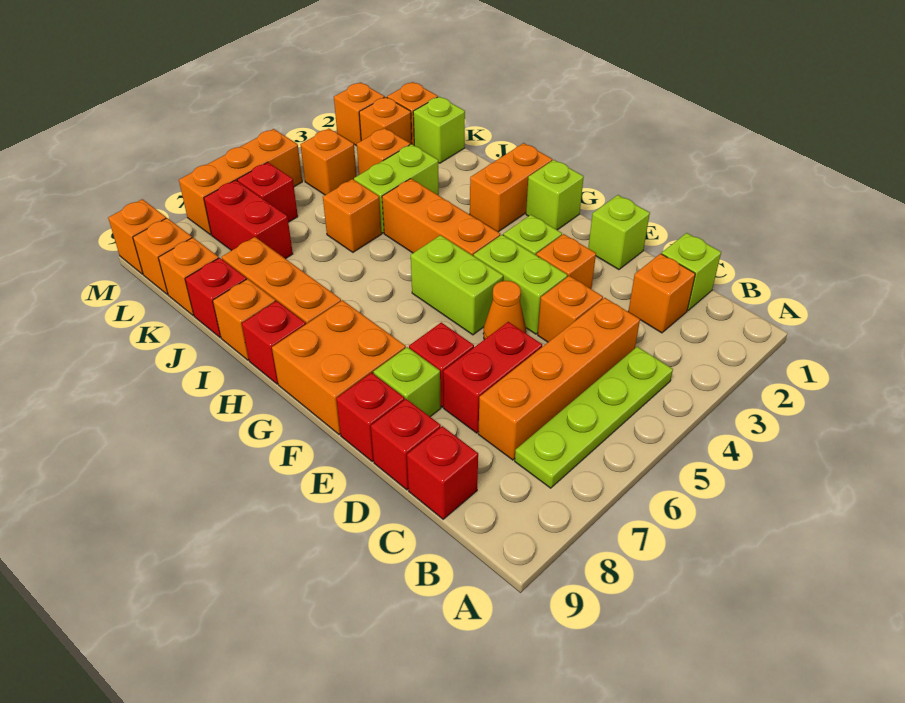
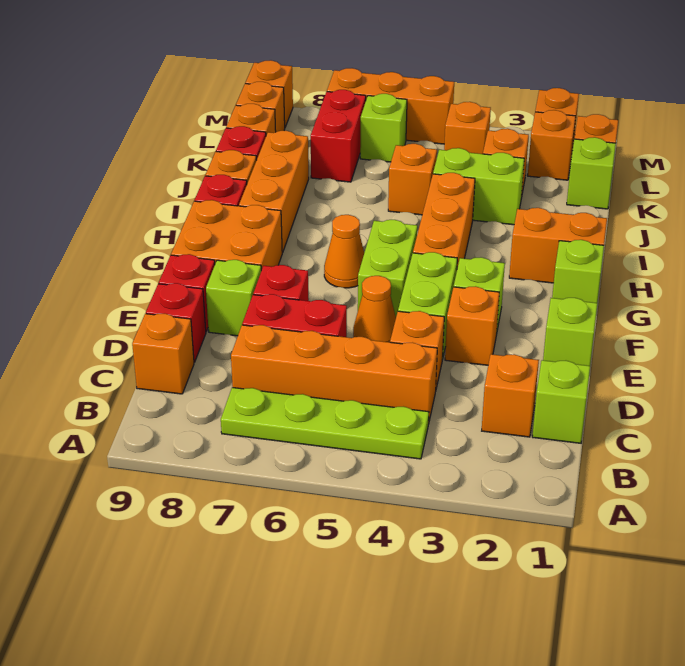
red 1x1 brick [407,426,478,519] -> orange 1x1 brick [132,314,194,394]
none -> orange 1x1 cone [324,215,364,288]
red 1x1 brick [237,162,298,222] -> lime 1x1 brick [360,94,407,162]

